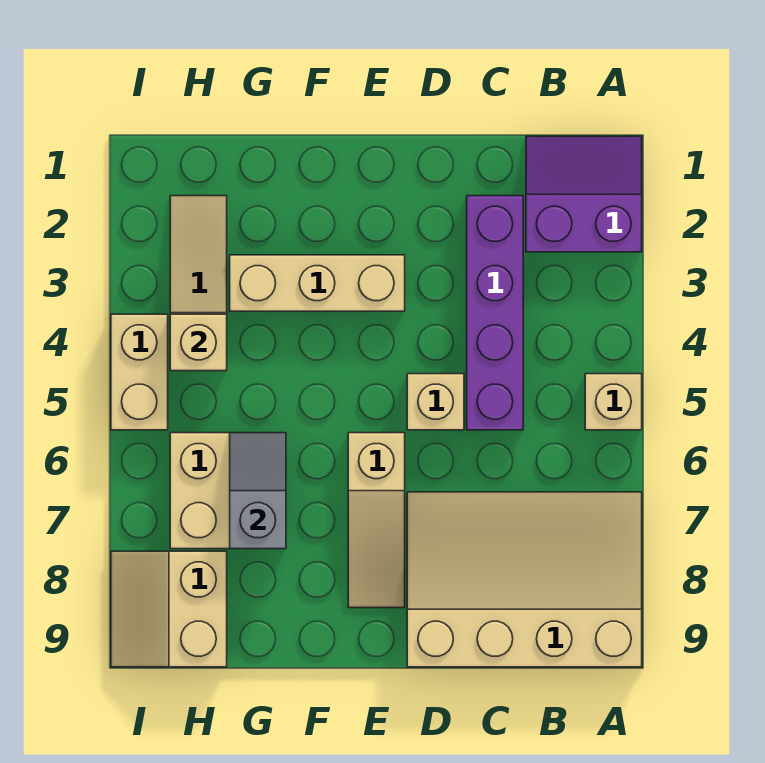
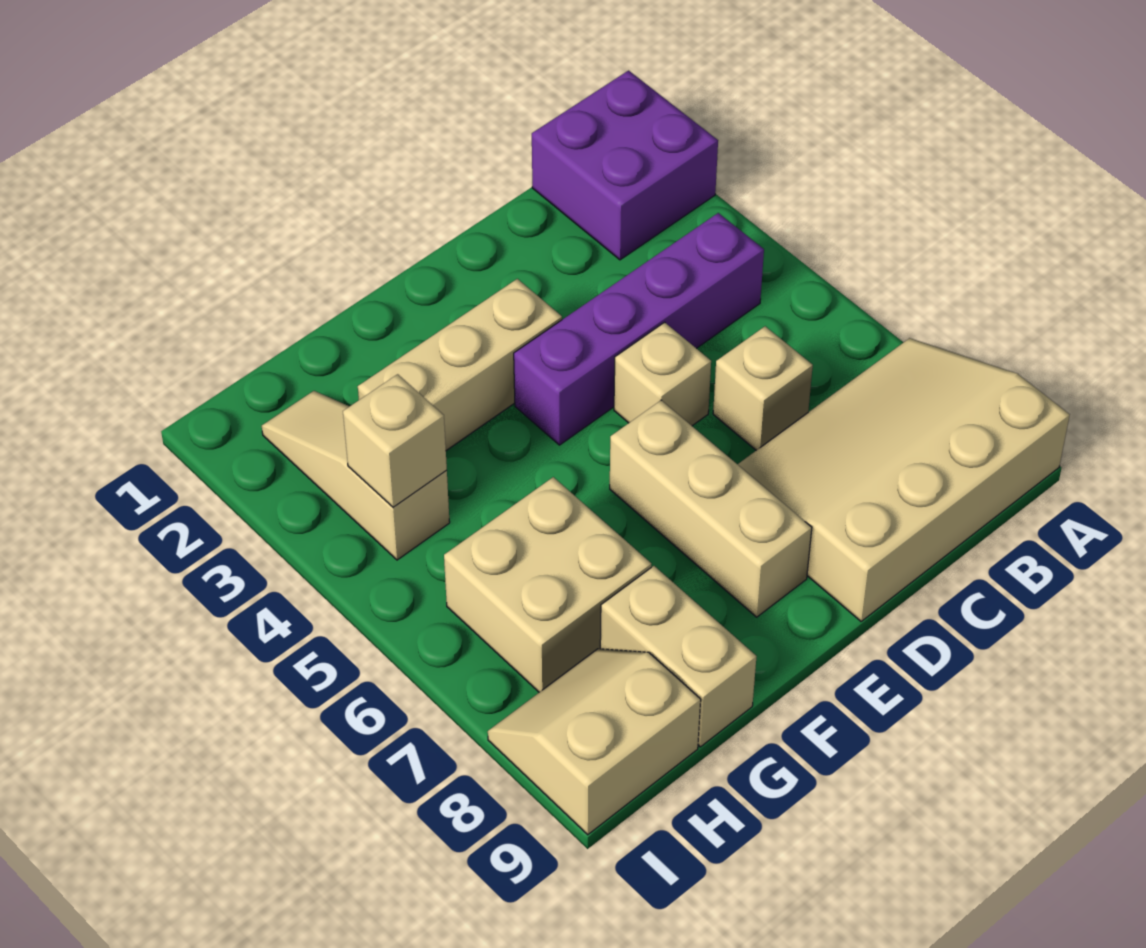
purple 2x2 slope [526,136,642,252] -> purple 2x2 brick [532,71,718,260]
tan 1x1 brick [585,374,642,430] -> tan 1x1 brick moved to [713,326,813,450]
purple 1x4 brick [467,196,523,430] -> purple 1x4 brick turned to [514,213,764,445]
tan 1x3 slope [348,433,405,608] -> tan 1x3 brick [610,400,812,617]
grey 1x2 slope [230,433,286,549] -> none
tan 2x2 slope [111,551,227,667] -> tan 2x2 slope turned to [488,649,701,835]
tan 1x2 brick [111,314,168,430] -> tan 1x2 brick moved to [600,566,757,747]

